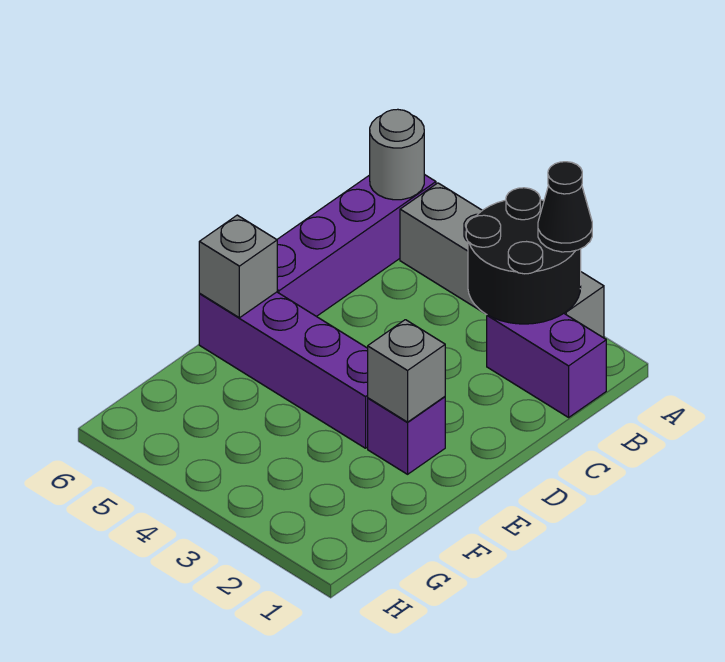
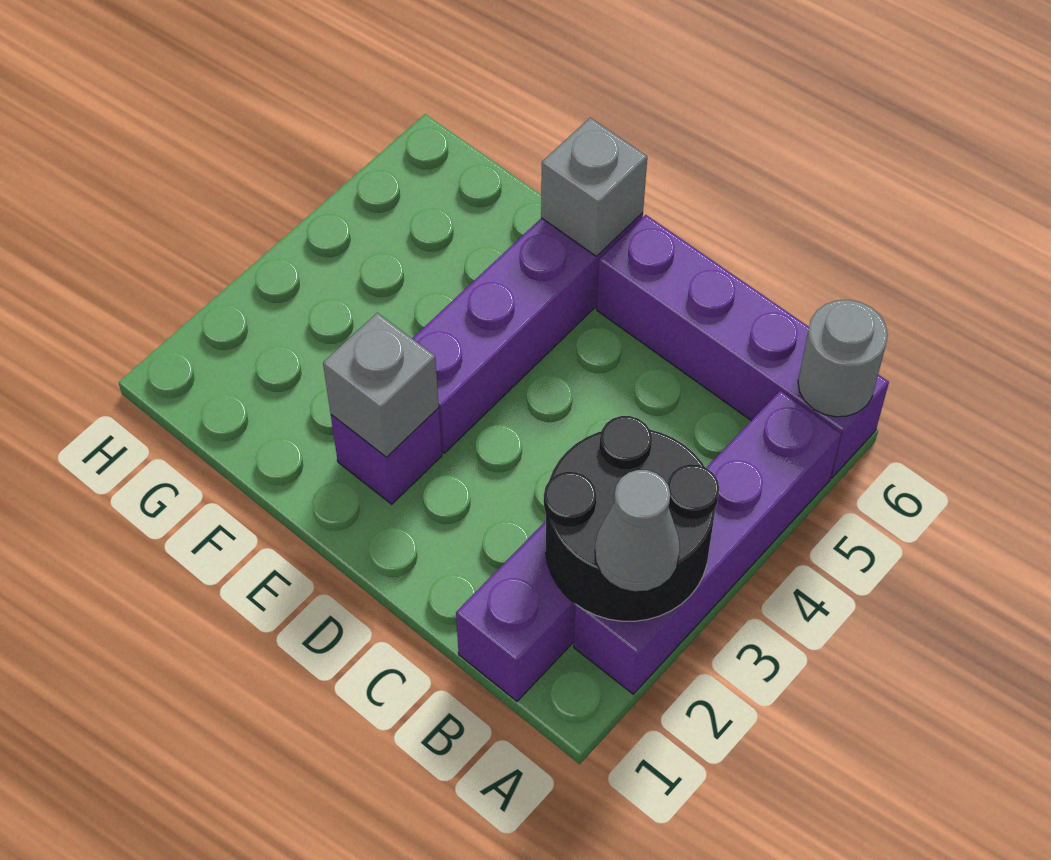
grey 1x4 brick [400,183,604,338] -> purple 1x4 brick [574,391,841,694]
black 1x1 cone [538,162,592,252] -> grey 1x1 cone [595,470,680,591]

